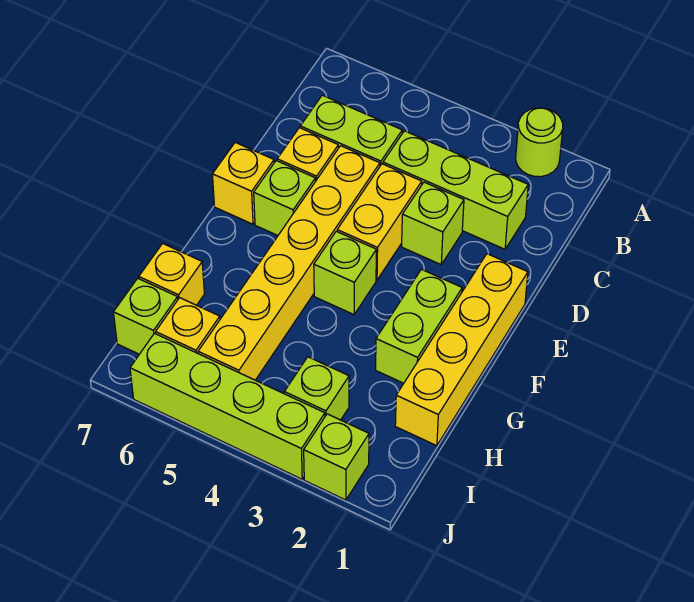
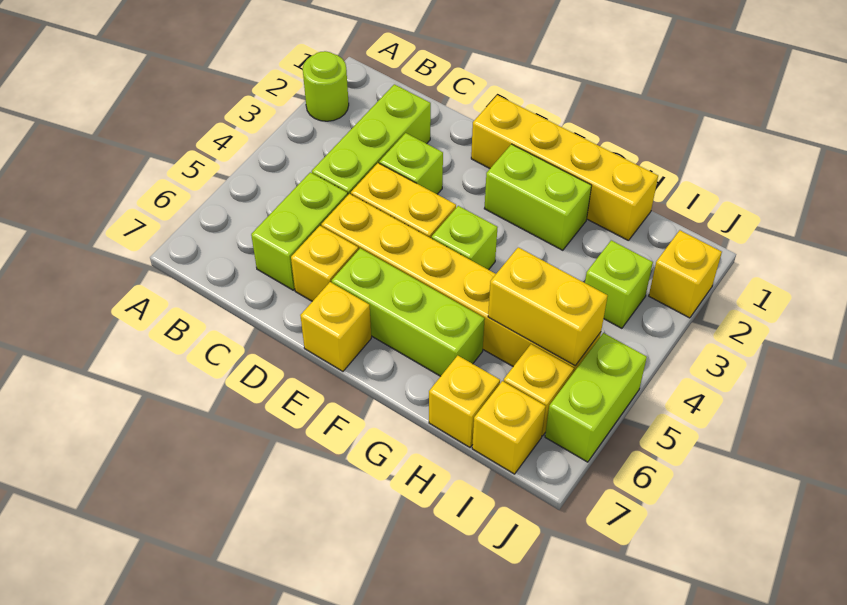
lime 1x1 brick [254,161,316,235] -> lime 1x3 brick [332,248,485,376]
none -> yellow 1x2 brick [488,247,608,366]
lime 1x1 brick [113,278,178,354] -> yellow 1x1 brick [472,381,546,474]
lime 1x1 brick [304,414,369,500] -> yellow 1x1 brick [649,230,722,318]
lime 1x4 brick [130,333,325,479] -> lime 1x2 brick [545,333,647,462]

